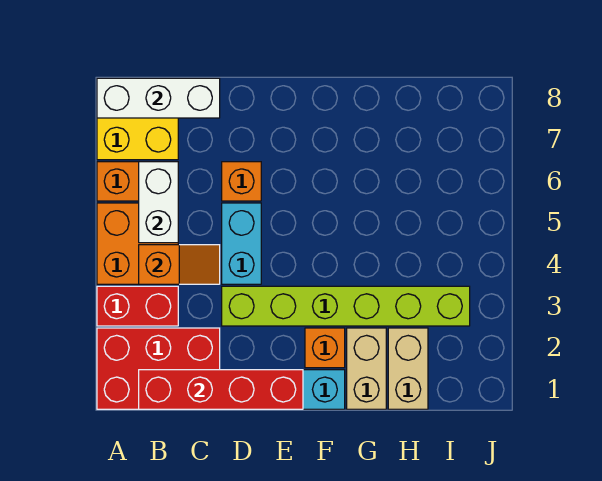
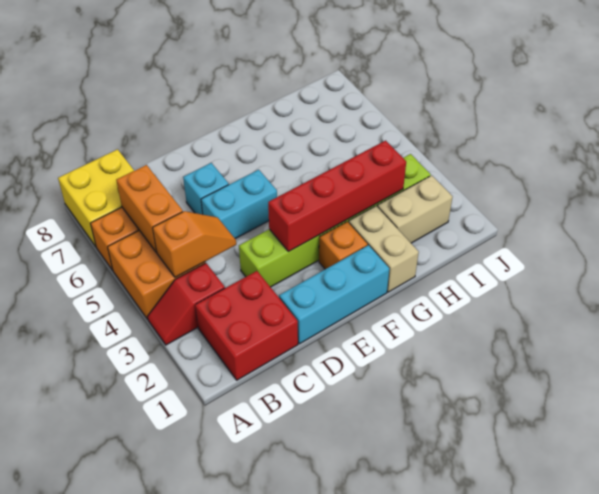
red 2x3 brick [97,328,220,409] -> red 2x2 brick [195,271,298,380]
red 1x2 brick [97,286,178,326] -> red 1x2 slope [147,263,225,345]
white 1x3 brick [97,78,220,118] -> none
red 1x4 brick [139,370,303,409] -> red 1x4 brick moved to [268,141,406,251]
white 1x2 brick [139,162,178,243] -> orange 1x2 brick [116,165,183,253]
cyan 1x2 brick [222,203,261,284] -> cyan 1x2 brick turned to [201,170,277,239]
orange 1x1 brick [222,162,261,201] -> cyan 1x1 brick [183,163,229,215]
tan 1x2 brick [388,328,428,409] -> tan 1x2 brick turned to [377,175,452,243]

